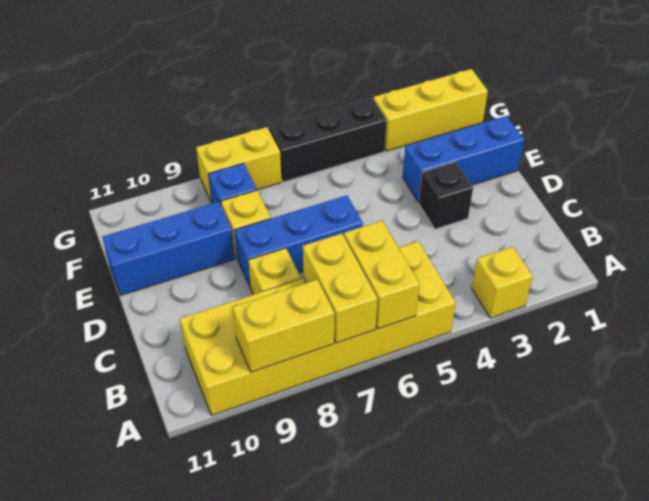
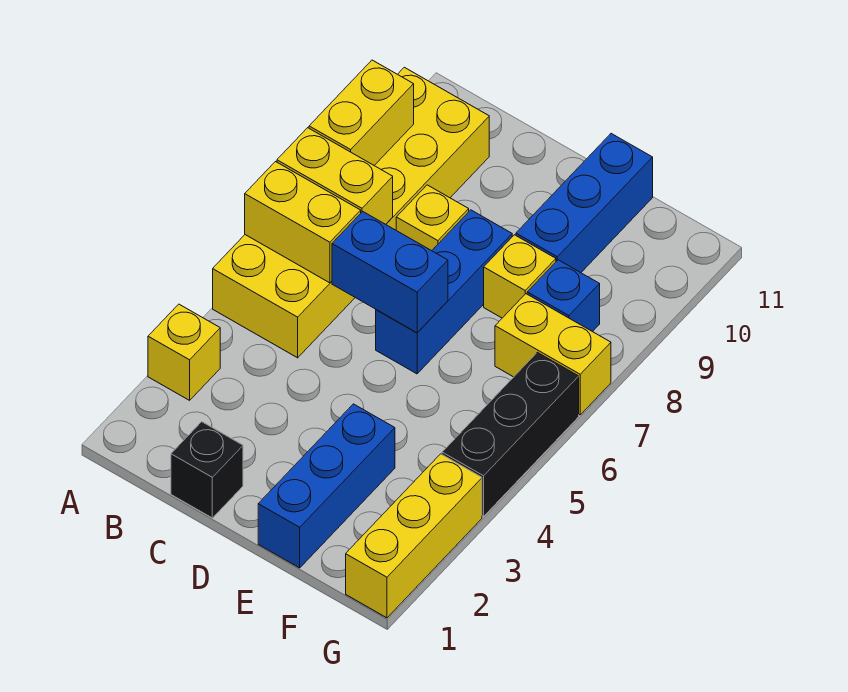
none -> blue 1x2 brick [332,212,448,333]
black 1x1 brick [419,162,473,229] -> black 1x1 brick moved to [171,422,243,518]
yellow 1x2 brick [196,127,282,203] -> yellow 1x2 brick turned to [495,294,611,415]

